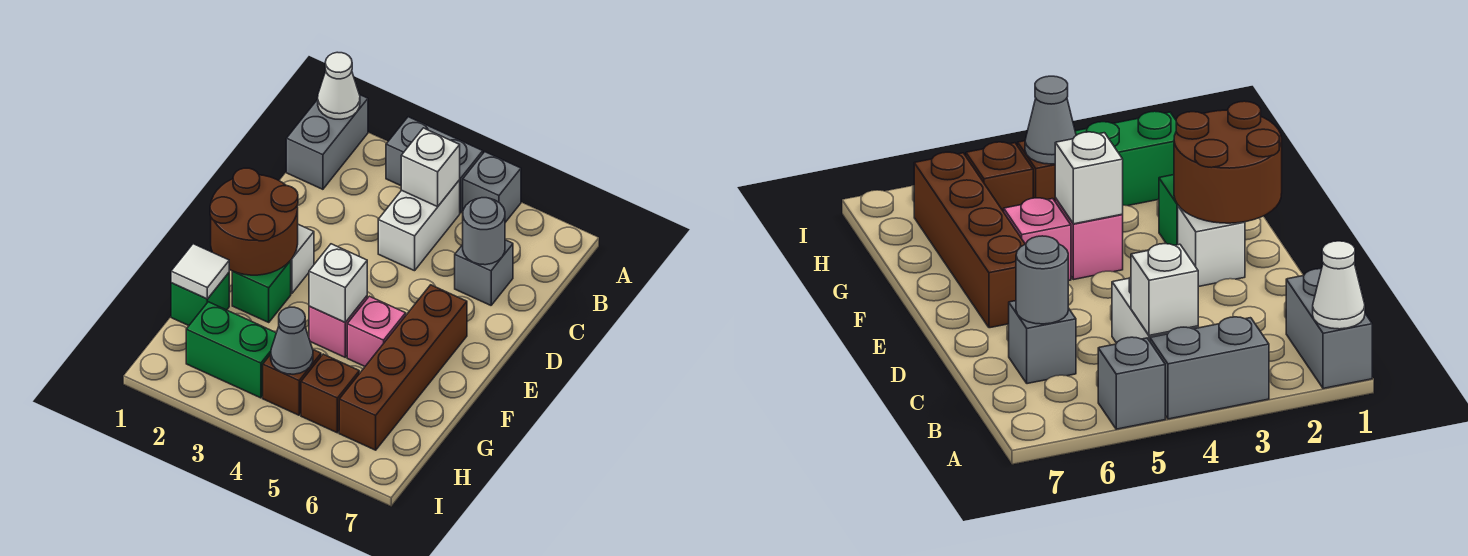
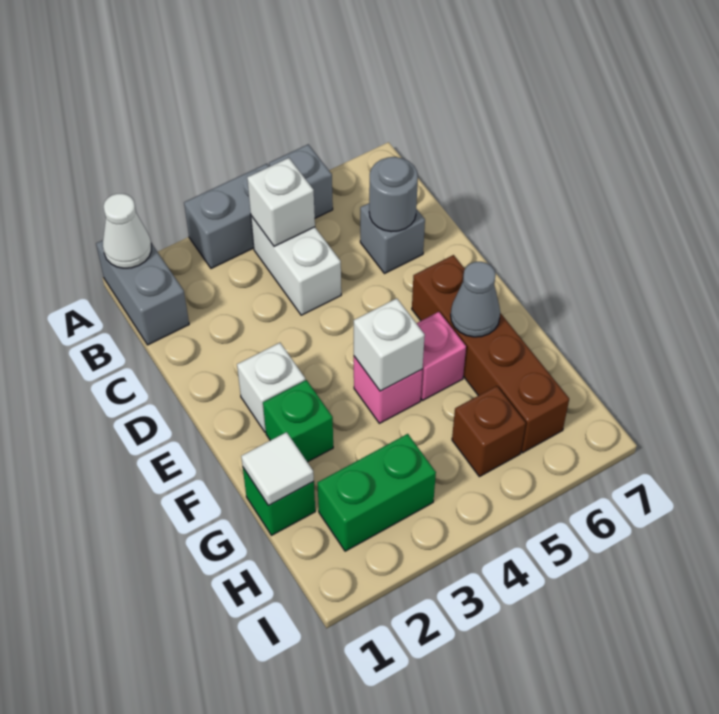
brown 2x2 round brick [210,168,298,275] -> none
brown 1x1 brick [263,350,321,415] -> none
grey 1x1 cone [271,307,313,374] -> grey 1x1 cone moved to [451,262,500,337]

